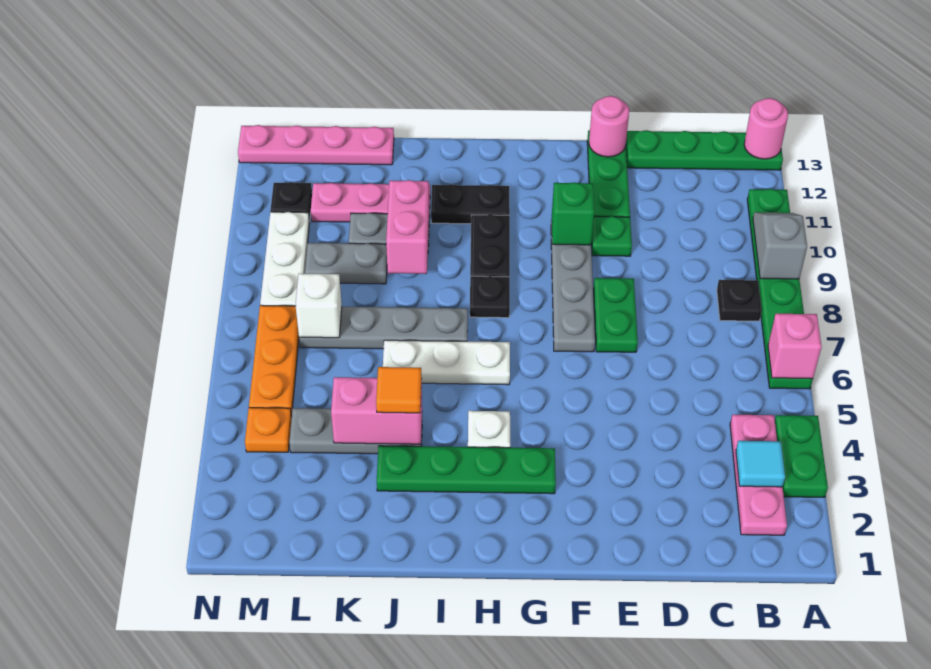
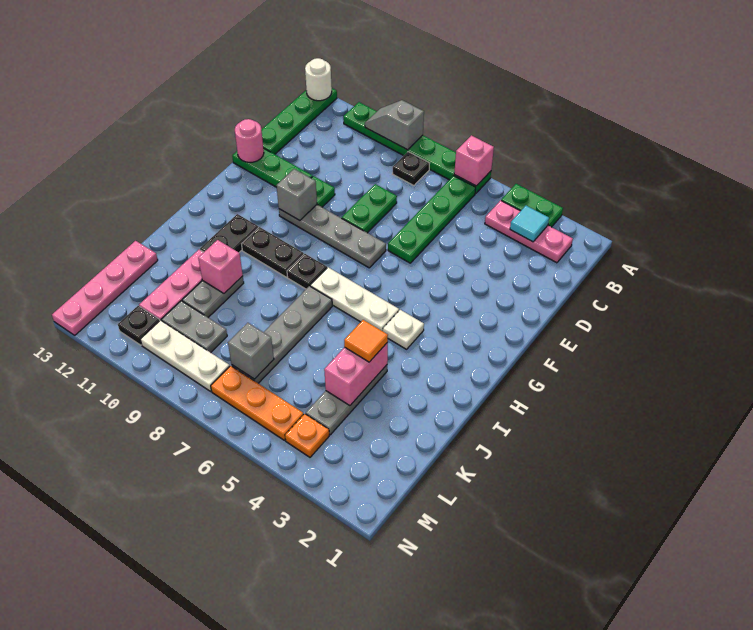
pink 1x1 round brick [744,98,788,159] -> white 1x1 round brick [305,58,332,101]
green 1x2 plate [593,278,638,352] -> green 1x2 plate turned to [342,184,397,233]
green 1x1 brick [552,182,594,245] -> grey 1x1 brick [277,169,317,221]
green 1x4 plate [377,446,556,494] -> green 1x4 plate moved to [388,176,476,263]
white 1x3 plate [383,340,510,385] -> white 1x3 plate turned to [310,267,399,331]
pink 1x2 brick [386,180,429,274] -> pink 1x1 brick [198,240,243,293]
grey 1x2 plate [305,243,387,284] -> grey 1x2 plate turned to [162,301,227,353]
white 1x1 brick [295,274,342,338] -> grey 1x1 brick [228,323,274,379]

